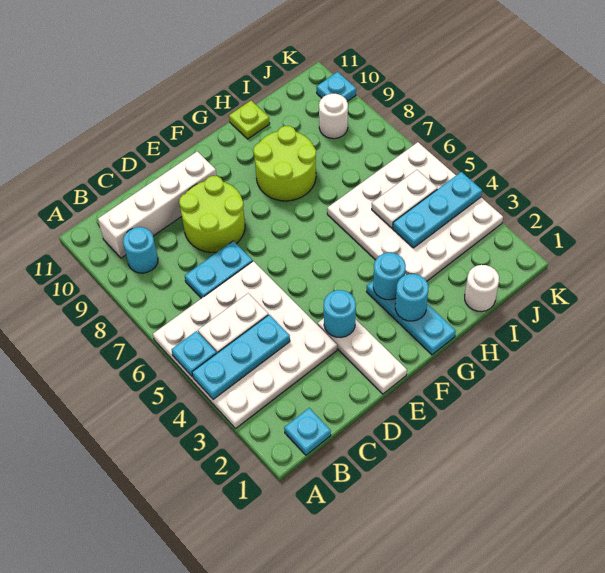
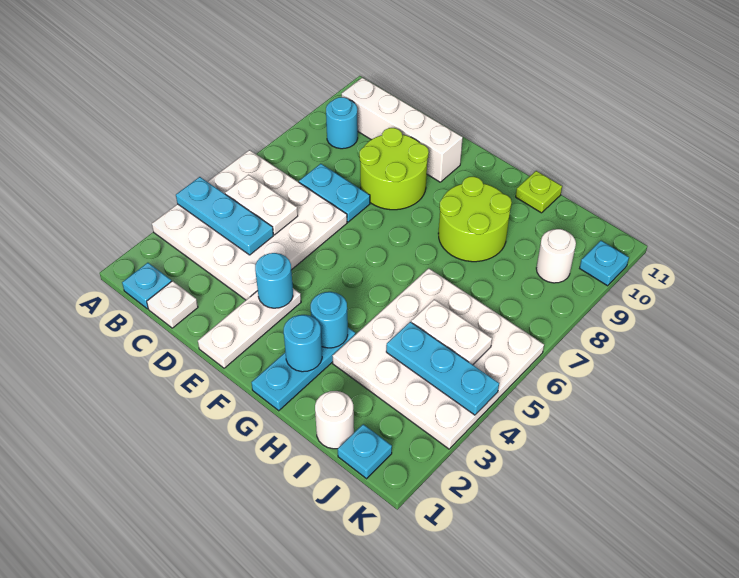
cyan 1x1 plate [171,331,217,377] -> cyan 1x1 plate moved to [338,424,392,479]
none -> white 1x1 plate [147,281,198,328]

